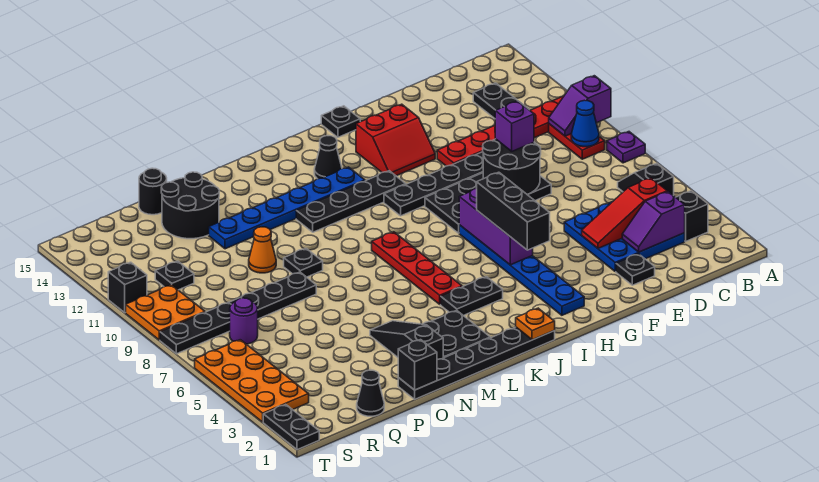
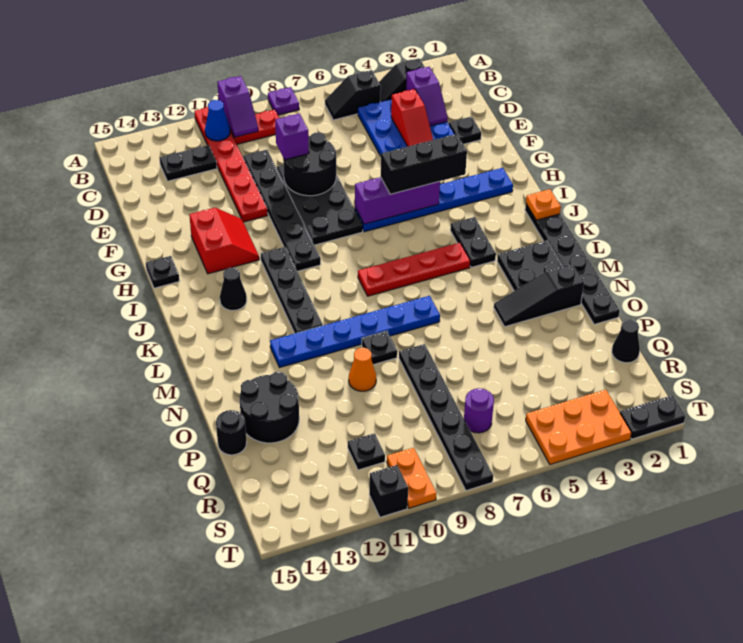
blue 1x1 cone [571,100,599,147] -> blue 1x1 cone moved to [205,100,230,141]
red 1x3 slope [582,178,667,248] -> red 1x2 slope [391,89,433,146]
blue 1x6 plate [209,167,365,249] -> blue 1x6 plate turned to [270,296,440,368]
black 1x1 brick [398,340,437,390] -> none
orange 2x4 plate [195,340,309,422] -> orange 2x3 plate [526,390,632,464]
orange 2x2 plate [126,285,205,340] -> orange 1x2 plate [387,448,436,508]

